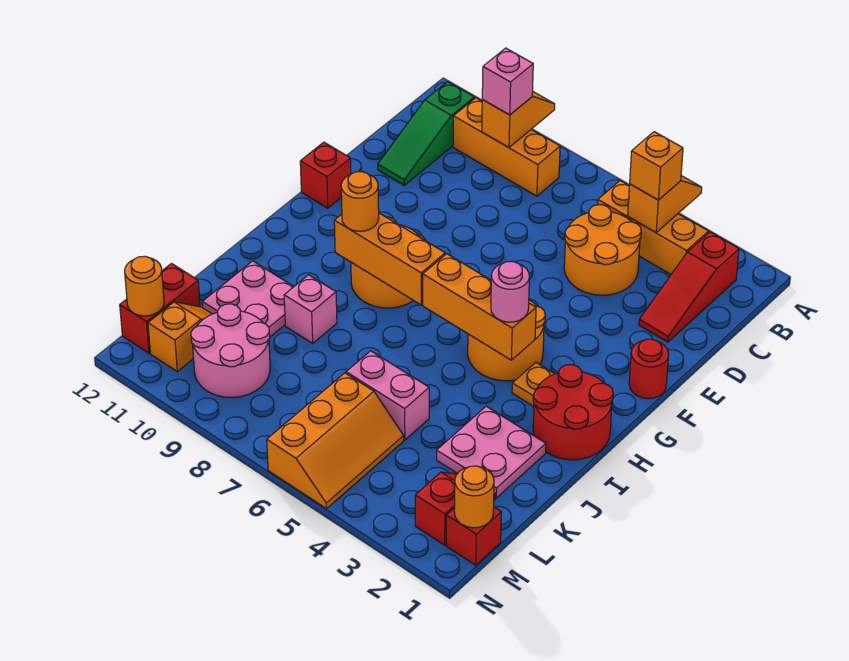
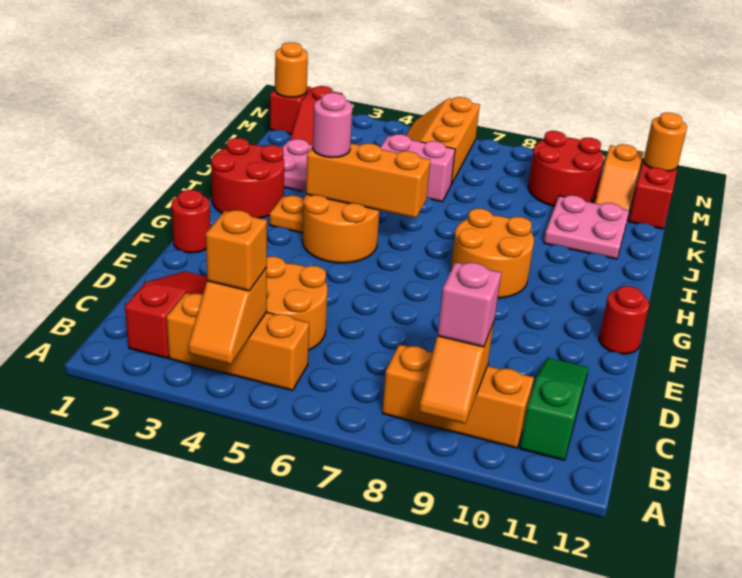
red 1x1 brick [300,142,351,208] -> red 1x1 round brick [599,286,649,354]
orange 1x3 brick [334,213,445,305] -> none
orange 1x1 round brick [341,172,379,231] -> none
pink 1x1 brick [284,275,337,343] -> none
pink 2x2 round brick [191,304,270,397] -> red 2x2 round brick [528,131,604,206]

